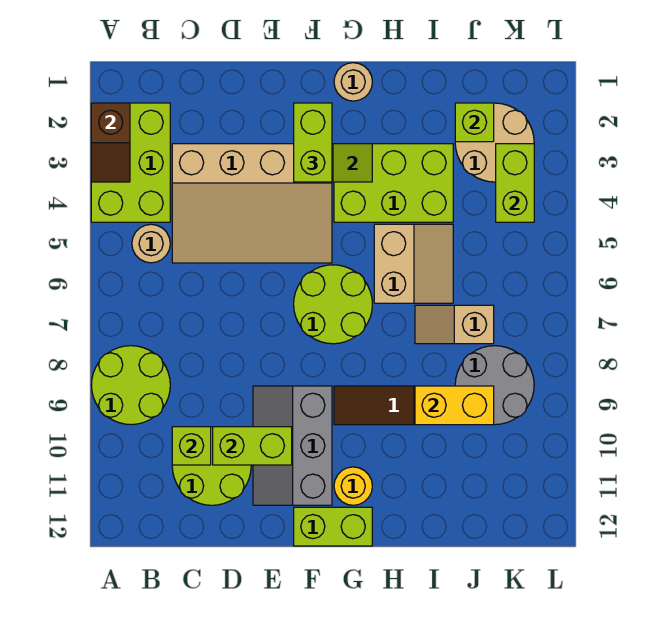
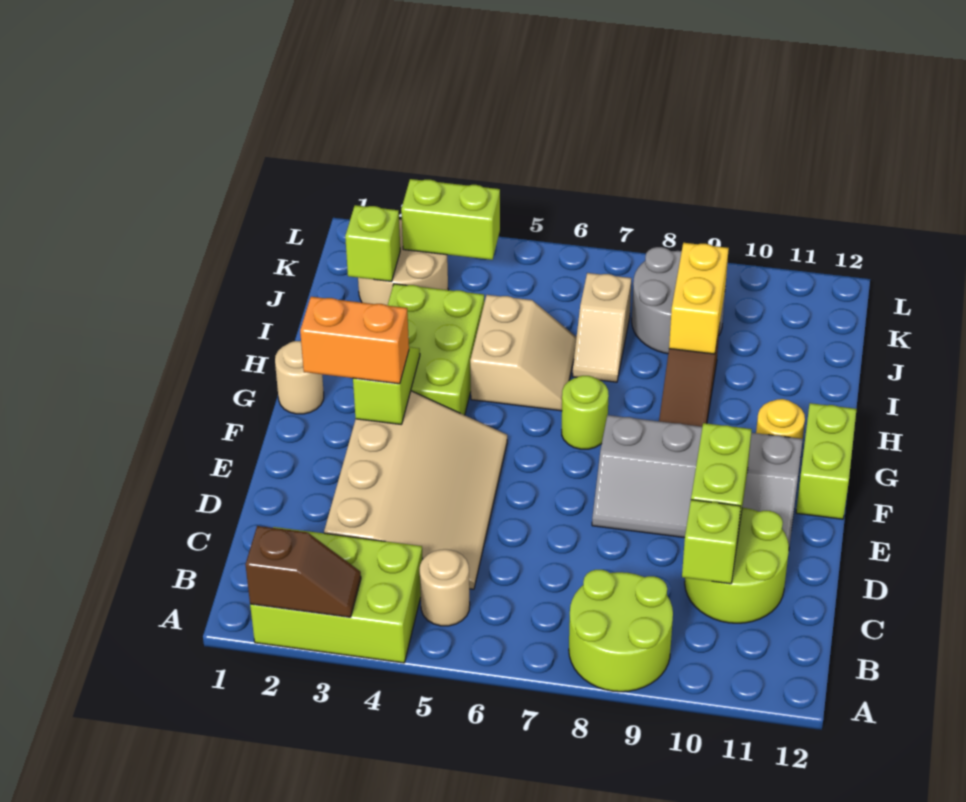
grey 2x3 slope [253,386,332,505] -> grey 2x4 slope [592,415,803,546]
lime 1x2 brick [294,103,332,182] -> orange 1x2 brick [300,297,409,384]
lime 2x2 round brick [294,265,372,344] -> lime 1x1 round brick [562,376,609,449]
tan 2x2 slope [374,224,453,303] -> tan 2x2 slope turned to [470,295,576,411]

